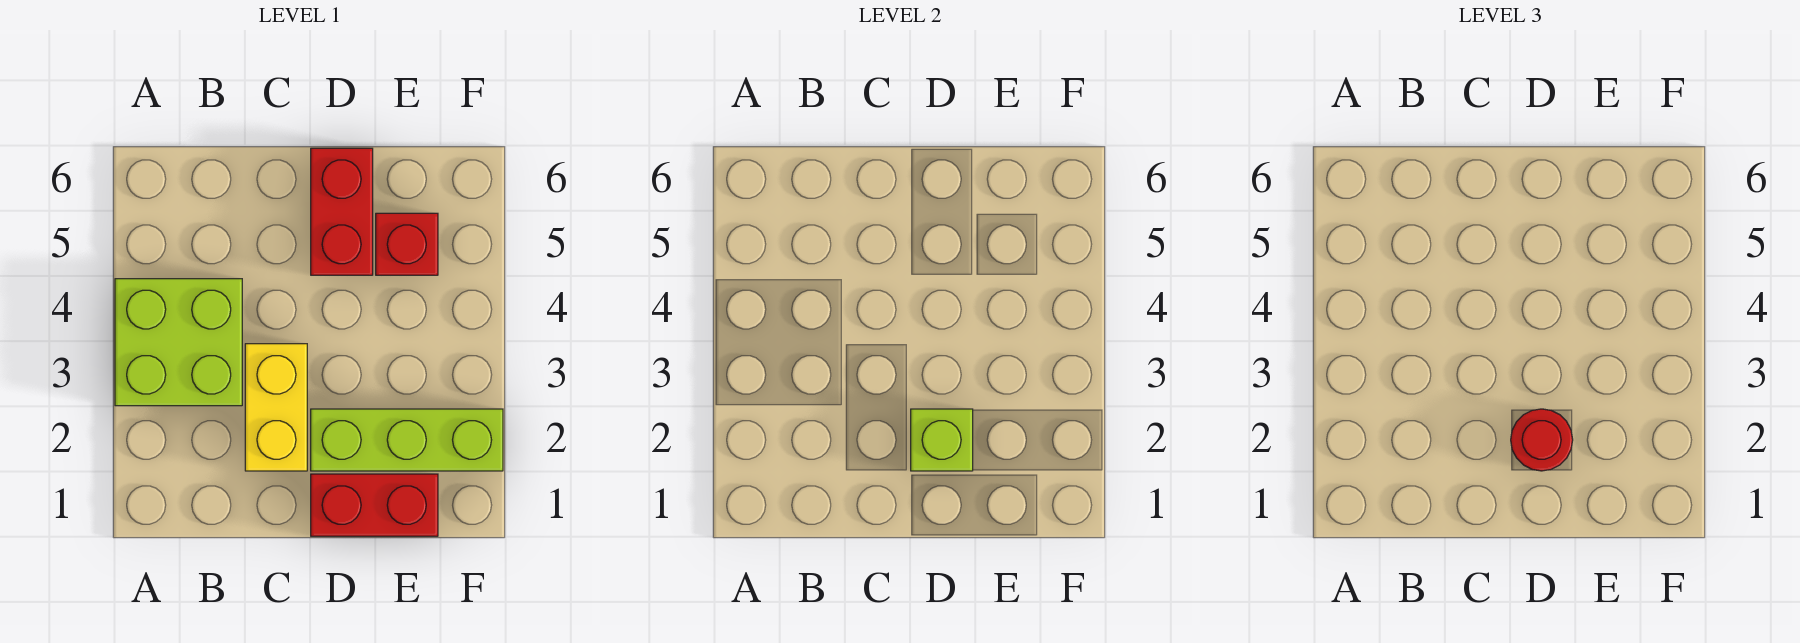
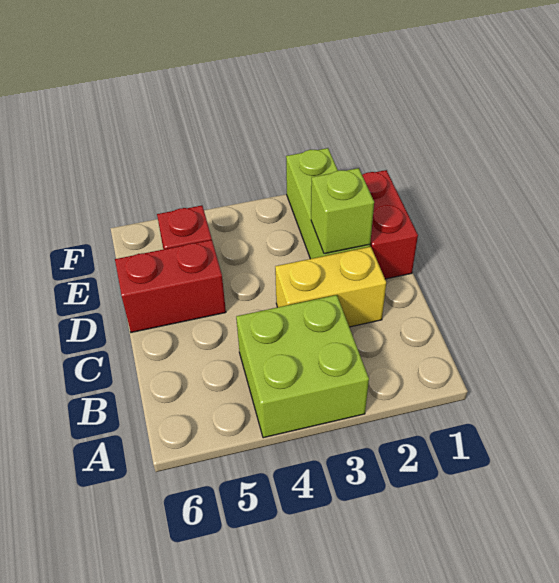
red 1x1 round brick [1511,409,1573,471] -> none

